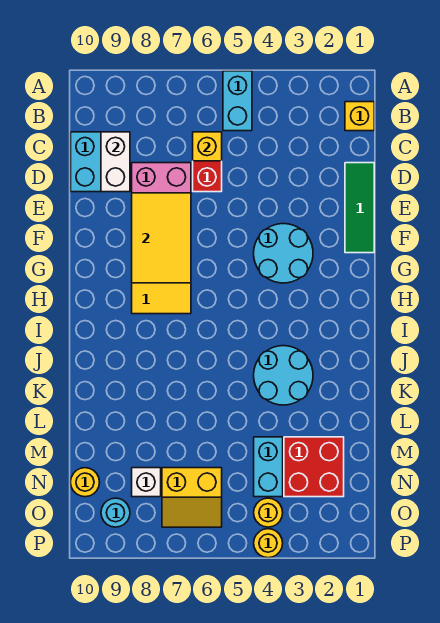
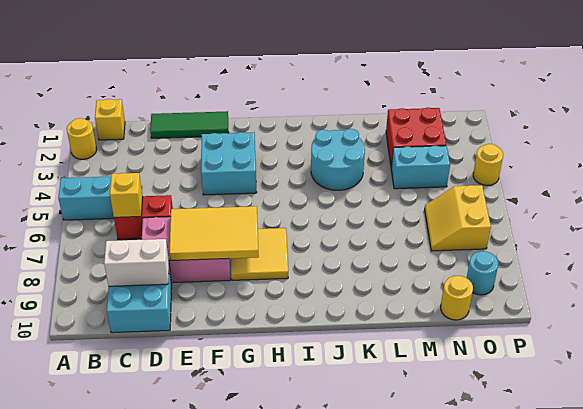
cyan 2x2 round brick [254,224,313,283] -> cyan 2x2 brick [201,132,257,195]
yellow 2x2 slope [162,468,222,527] -> yellow 2x2 slope turned to [425,185,491,251]
white 1x1 brick [132,468,161,497] -> none
yellow 1x1 round brick [254,498,283,527] -> yellow 1x1 round brick moved to [67,118,97,159]

